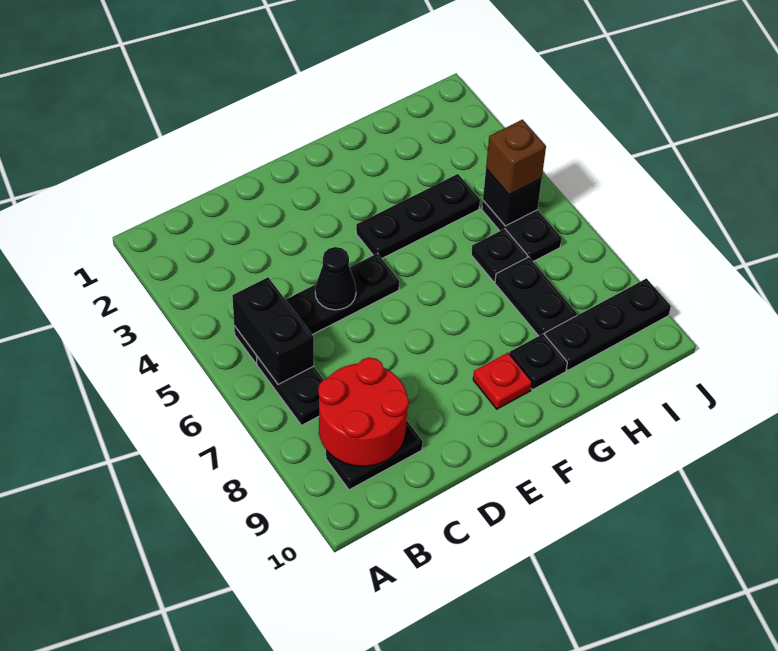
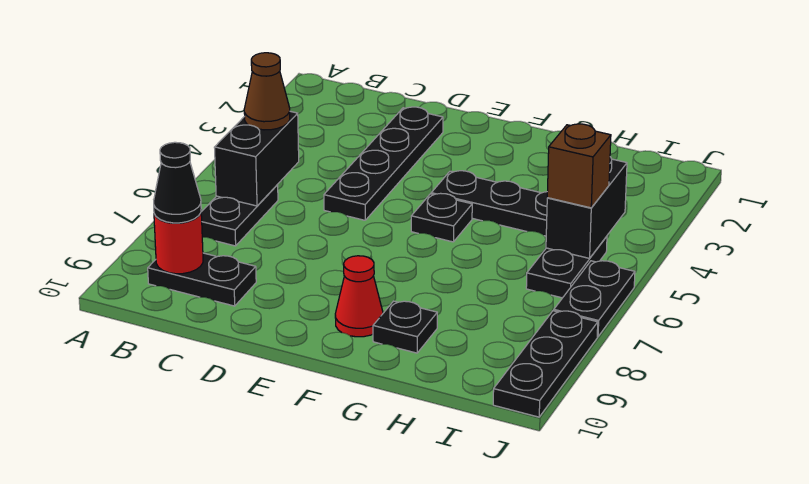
black 1x4 plate [234,253,399,363] -> black 1x4 plate turned to [324,107,443,220]
none -> brown 1x1 cone [244,53,290,130]
red 2x2 round brick [318,358,409,466] -> red 1x1 round brick [154,213,203,274]
black 1x1 cone [315,247,356,310] -> black 1x1 cone moved to [154,142,201,223]
red 1x1 plate [473,353,532,409] -> red 1x1 cone [335,256,383,337]
black 1x1 plate [471,229,528,282] -> black 1x1 plate moved to [411,193,472,242]
black 1x2 plate [495,257,577,336] -> black 1x2 plate moved to [554,261,635,337]
black 1x3 plate [545,278,671,370] -> black 1x3 plate turned to [493,311,598,417]
black 1x1 brick [483,169,542,226] -> black 1x2 brick [546,157,627,258]

